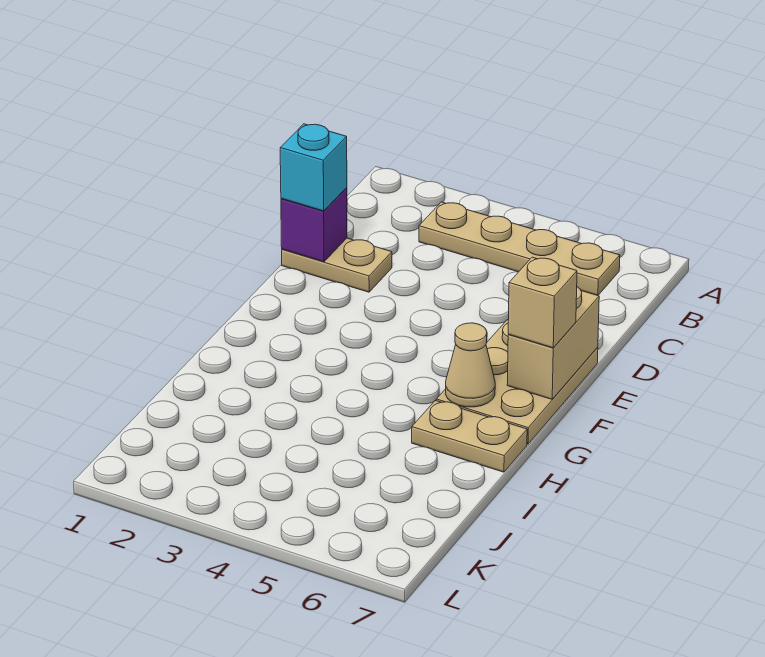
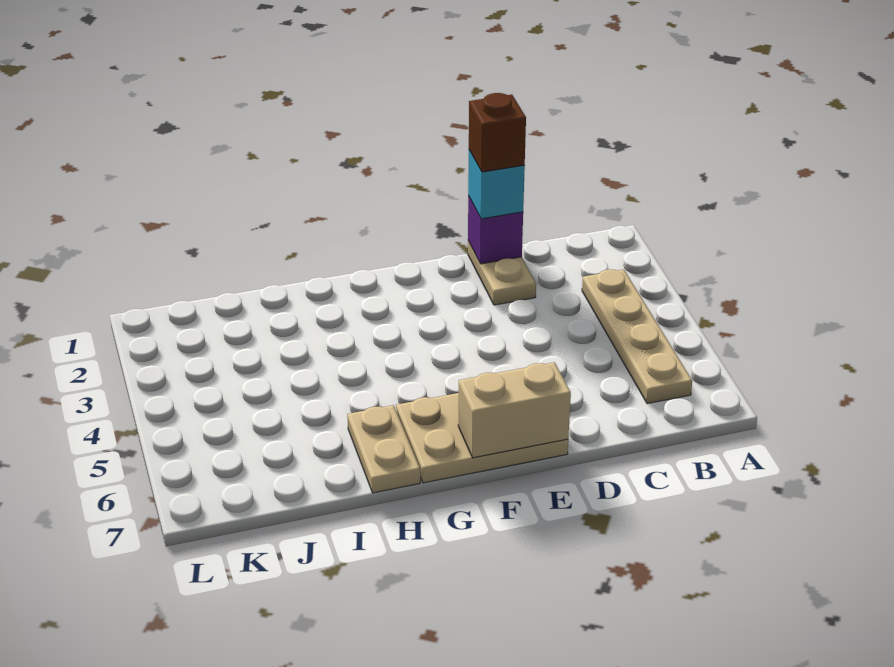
none -> brown 1x1 brick [469,93,526,172]
tan 1x1 brick [508,257,577,348] -> none
tan 1x1 cone [445,323,495,407] -> none

